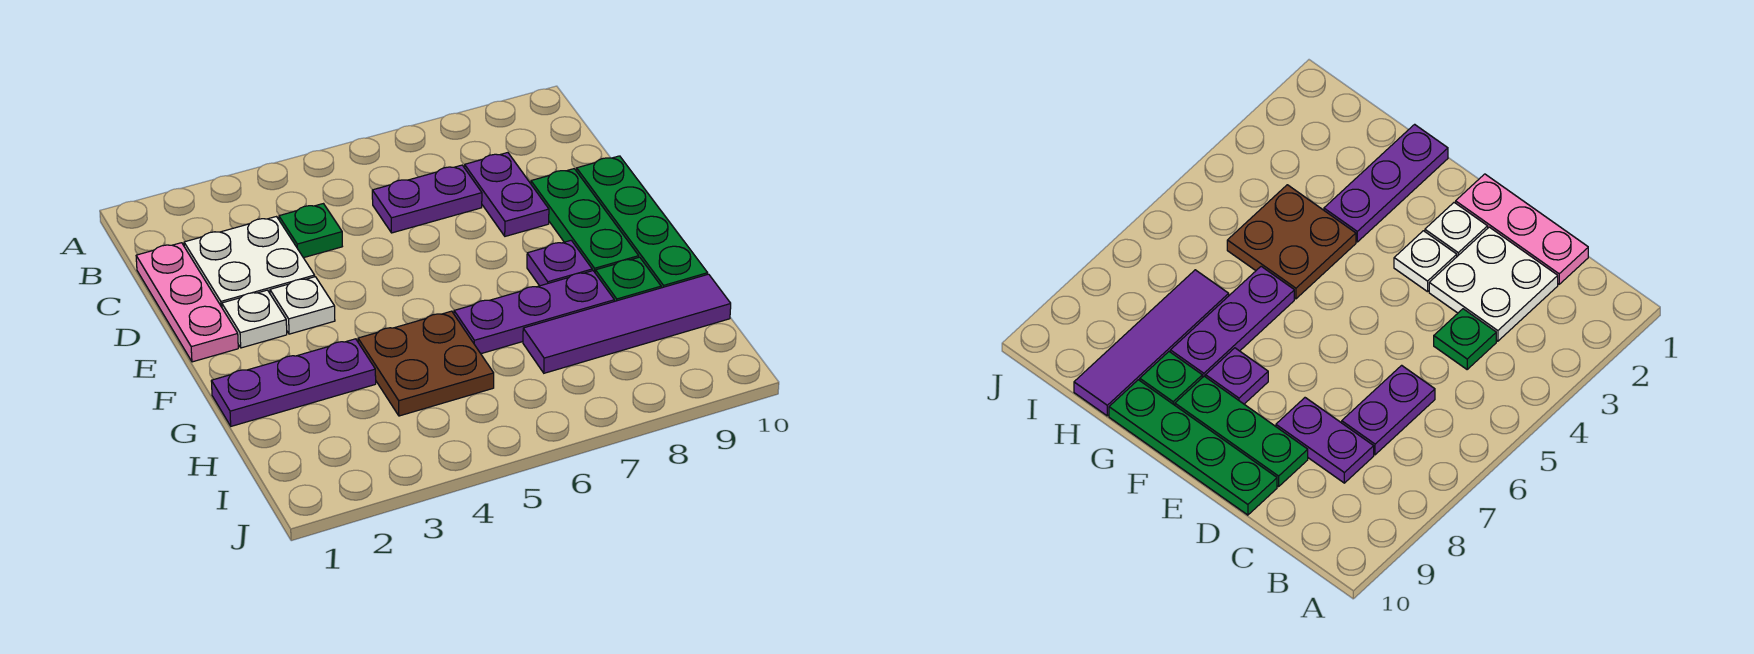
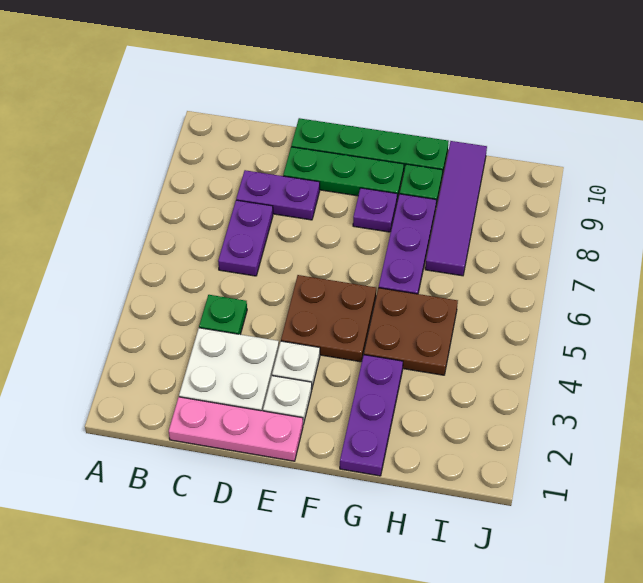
none -> brown 2x2 plate [281,275,376,362]

